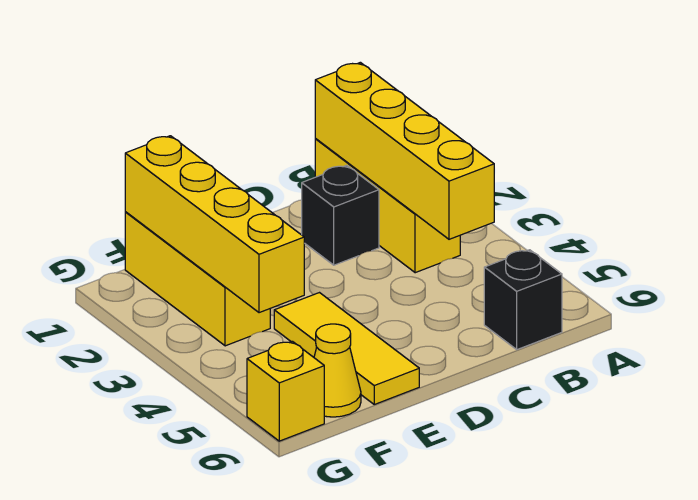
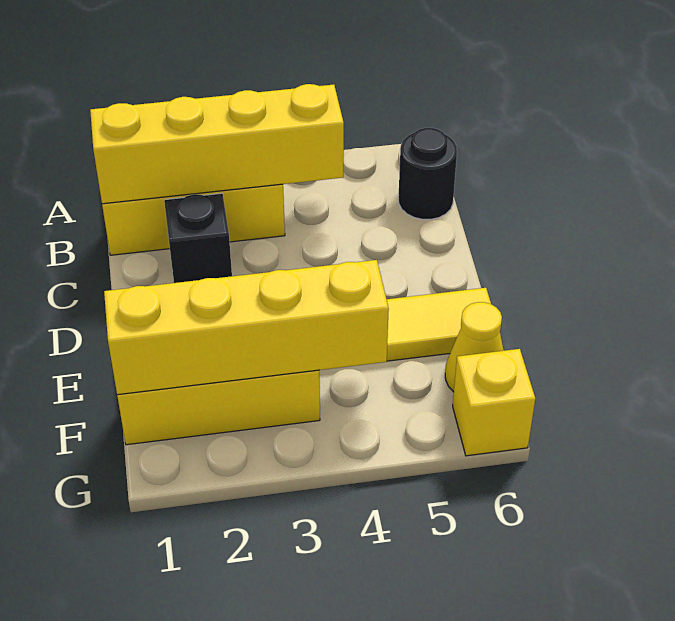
black 1x1 brick [484,250,562,350] -> black 1x1 round brick [398,128,457,219]

